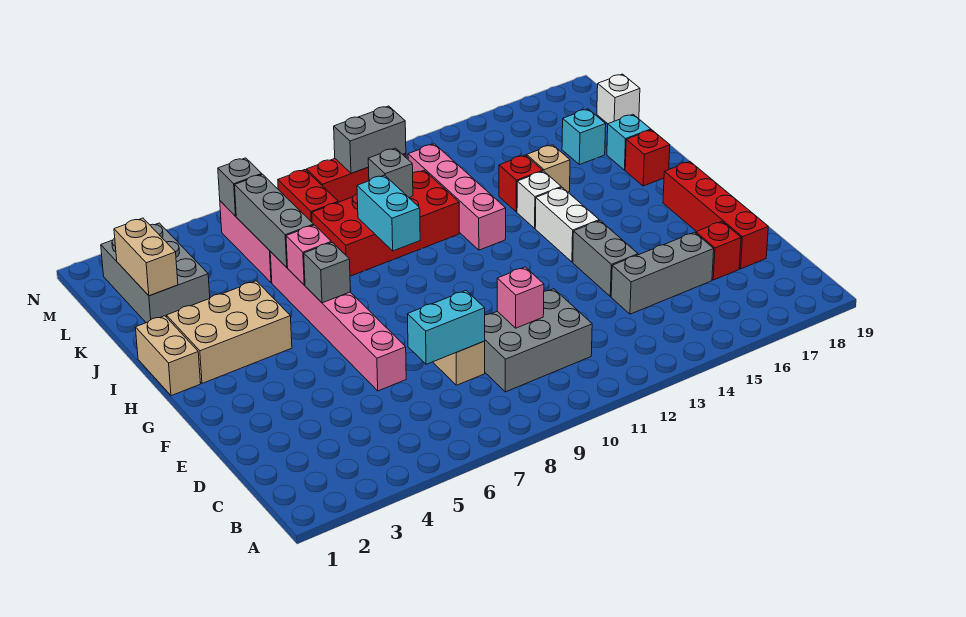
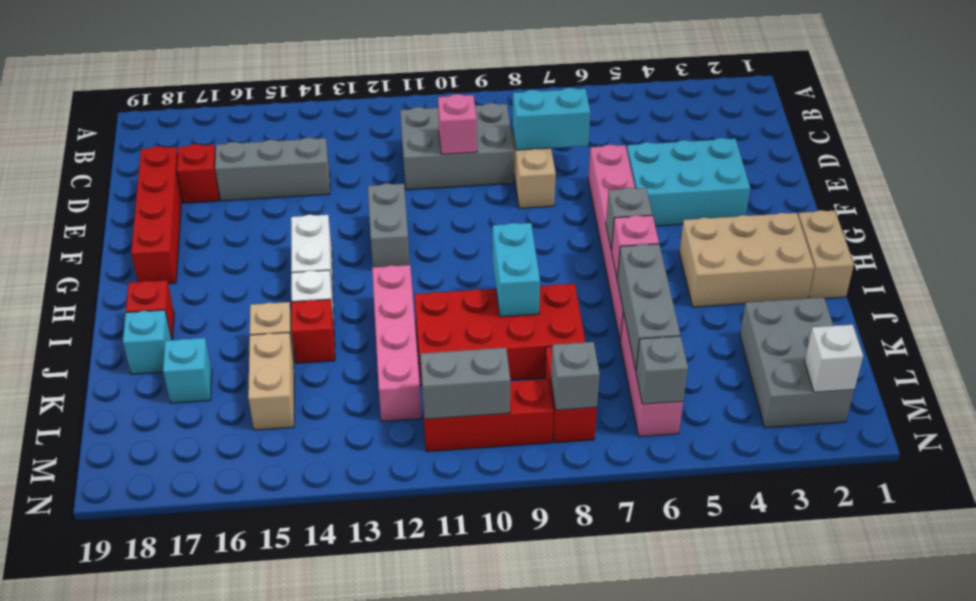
none -> cyan 2x3 brick [627,138,750,226]
grey 1x2 brick [573,221,638,297] -> grey 1x2 brick moved to [368,183,410,267]
tan 1x2 brick [114,218,178,296] -> tan 1x2 brick moved to [248,332,294,430]
grey 1x1 brick [368,148,413,197] -> grey 1x1 brick moved to [551,342,600,410]
white 1x1 brick [597,74,640,124] -> white 1x1 brick moved to [805,325,863,392]

